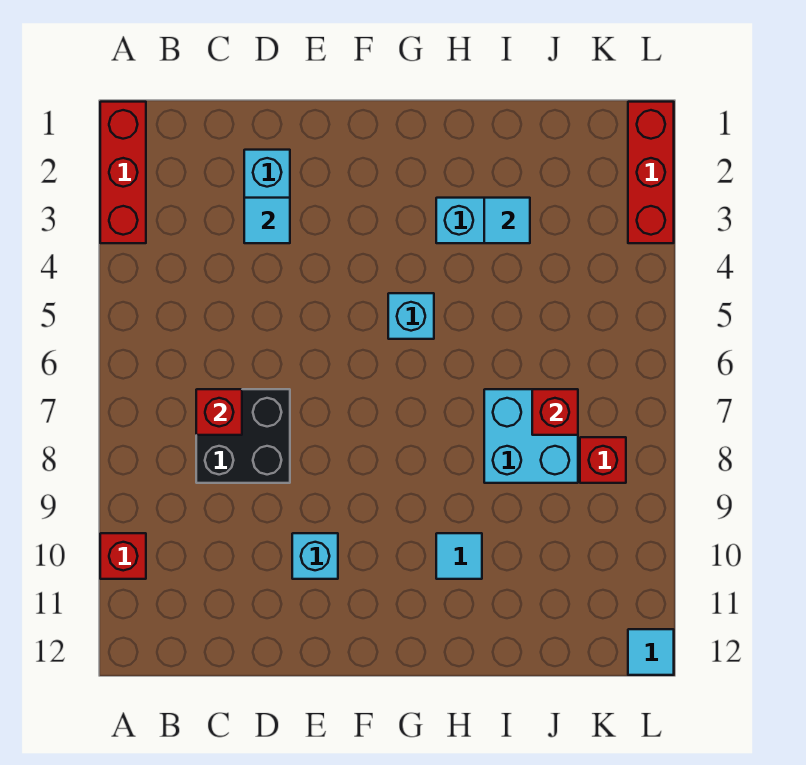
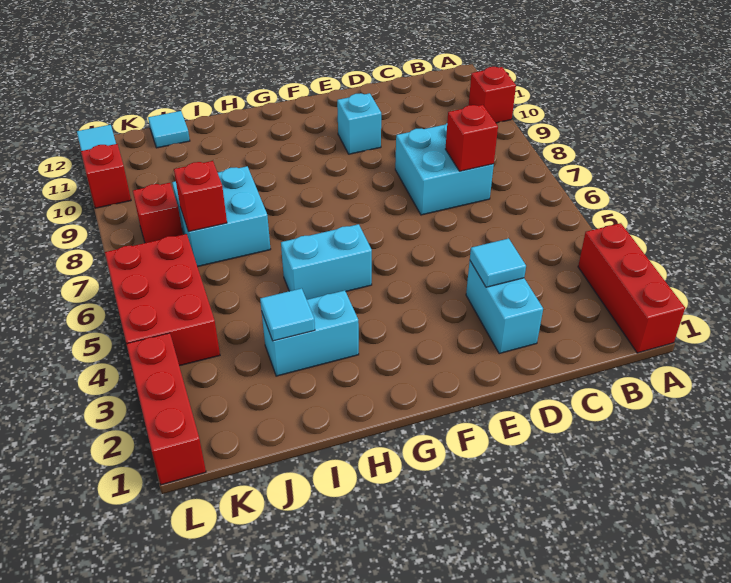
black 2x2 brick [196,389,290,483] -> cyan 2x2 brick [395,123,494,215]
cyan 1x1 brick [388,293,434,339] -> cyan 1x2 brick [281,224,372,300]
cyan 1x1 tile [436,533,482,579] -> cyan 1x1 tile moved to [148,111,190,148]
none -> red 2x3 brick [105,234,220,366]
none -> red 1x1 brick [81,144,131,208]

